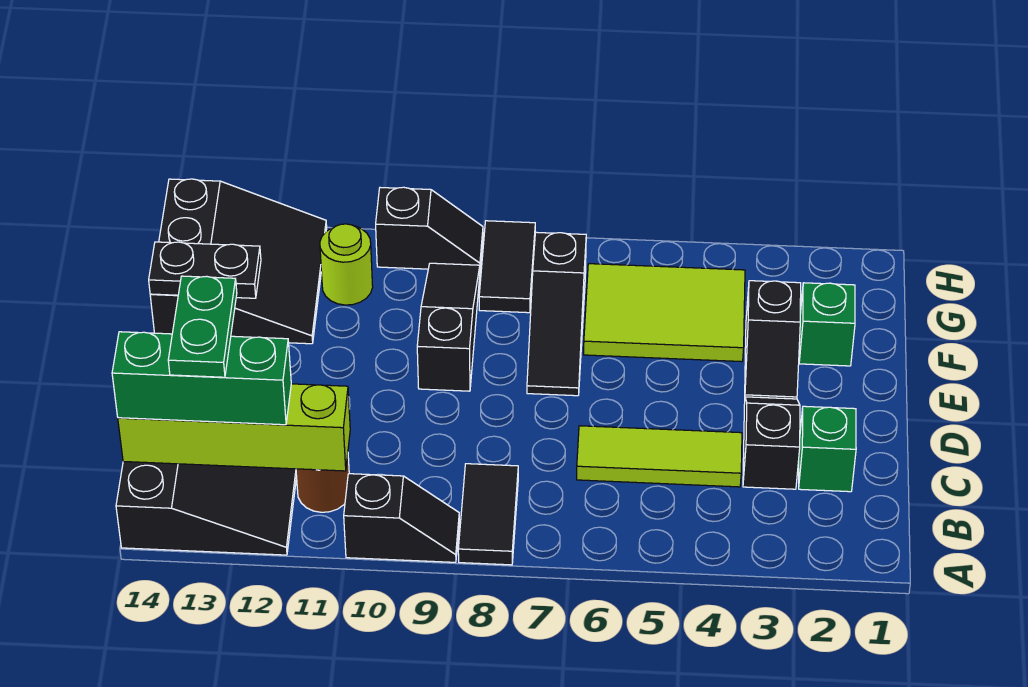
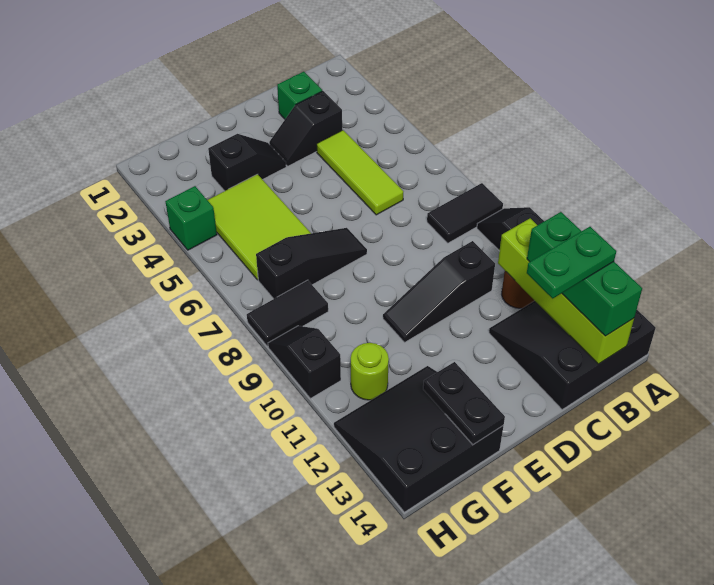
black 1x3 slope [417,263,480,391] -> black 1x3 slope moved to [383,241,495,342]
green 1x1 brick [799,283,855,366] -> green 1x1 brick moved to [165,186,217,250]

